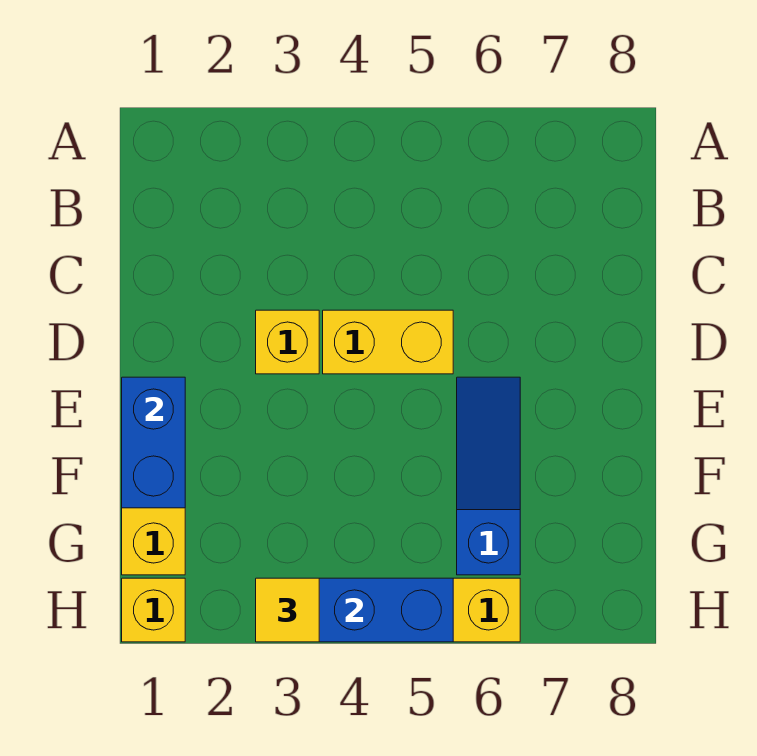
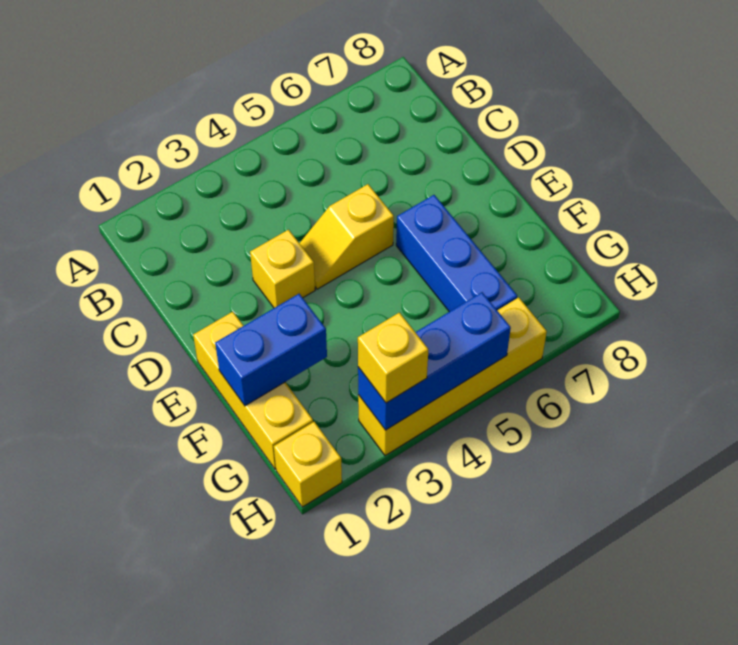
yellow 1x2 brick [323,310,453,374] -> yellow 1x2 slope [300,184,394,289]
blue 1x2 brick [122,377,185,508] -> blue 1x2 brick turned to [215,294,327,406]
blue 1x3 slope [457,377,520,575] -> blue 1x3 brick [396,195,517,312]
yellow 1x1 tile [256,578,319,642] -> yellow 1x1 brick [358,313,428,403]

